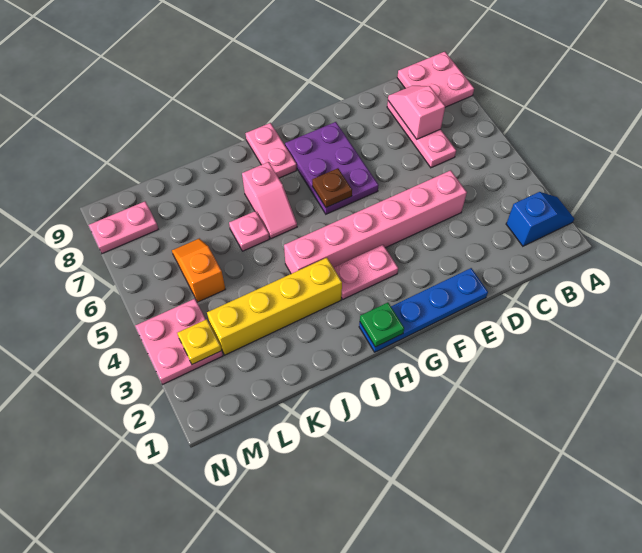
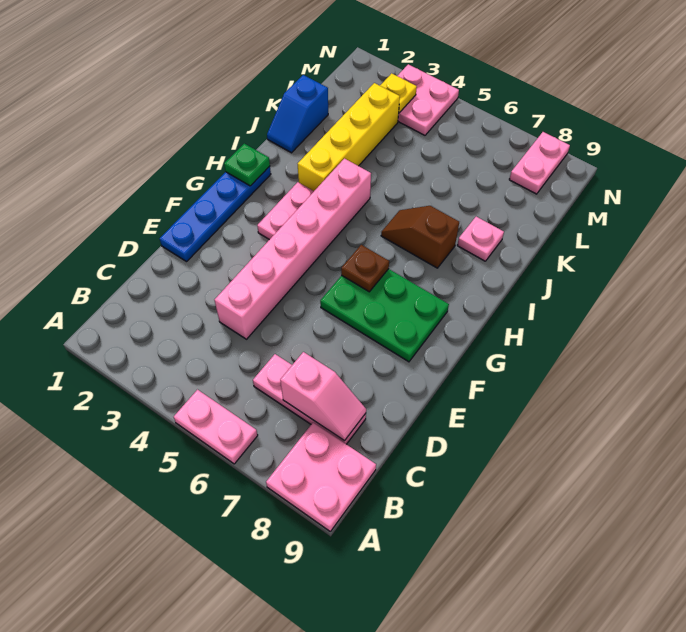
blue 1x2 slope [506,192,574,246] -> blue 1x2 slope moved to [267,75,328,153]
purple 2x3 plate [285,122,379,214] -> green 2x3 plate [320,269,449,362]
pink 1x2 plate [246,123,297,178] -> pink 1x2 plate moved to [174,390,258,464]
pink 1x2 slope [242,162,297,239] -> brown 1x2 slope [381,206,459,268]
pink 1x1 plate [229,211,269,251] -> pink 1x1 plate moved to [457,217,504,261]
orange 1x2 slope [172,238,226,302] -> none

